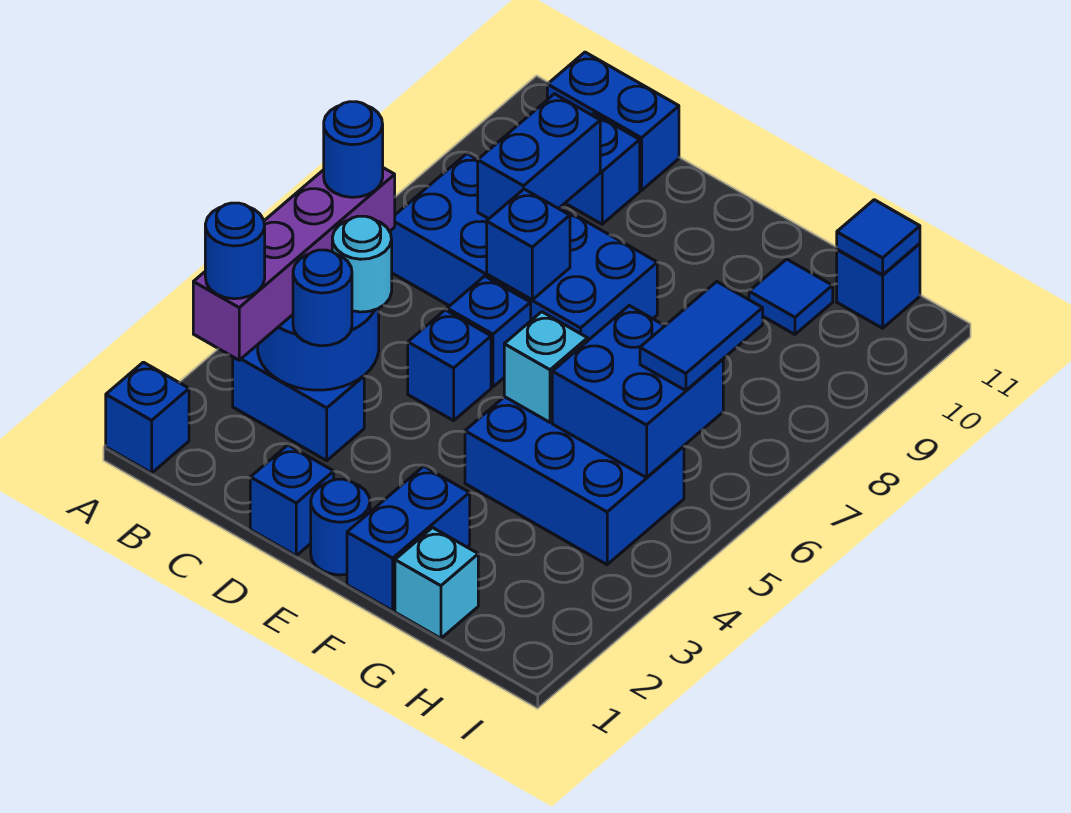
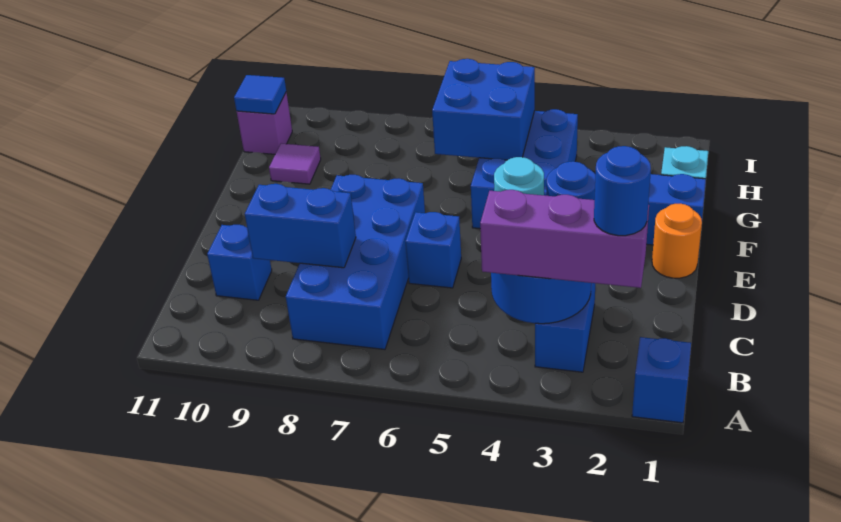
purple 1x4 brick [193,168,395,360] -> purple 1x3 brick [480,190,649,288]
blue 1x1 round brick [324,102,383,197] -> none
blue 1x2 brick [547,52,679,190] -> none
blue 1x1 brick [250,445,334,556] -> none
blue 1x1 brick [408,310,491,421] -> none
blue 1x1 brick [487,189,570,300] -> none
blue 1x1 round brick [311,479,370,575] -> orange 1x1 round brick [652,204,702,278]
cyan 1x1 brick [504,312,588,422] -> none
blue 1x1 tile [749,259,833,334] -> purple 1x1 tile [269,143,321,184]
blue 1x2 tile [640,282,763,391] -> none
blue 1x1 brick [837,244,920,328] -> purple 1x1 brick [237,92,292,154]

